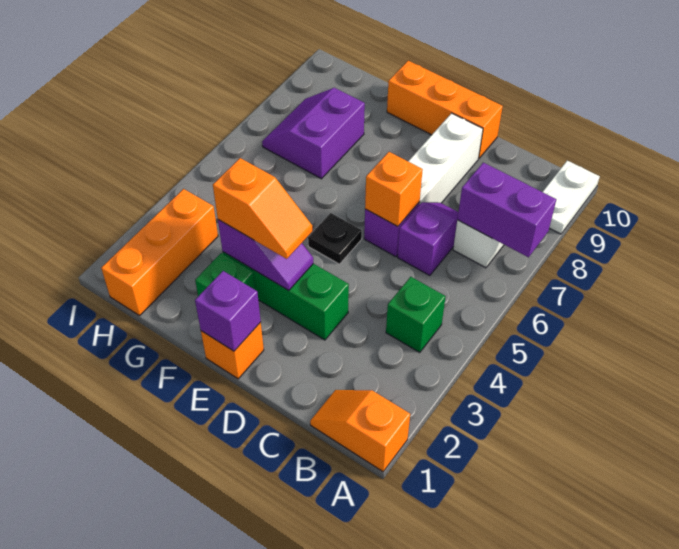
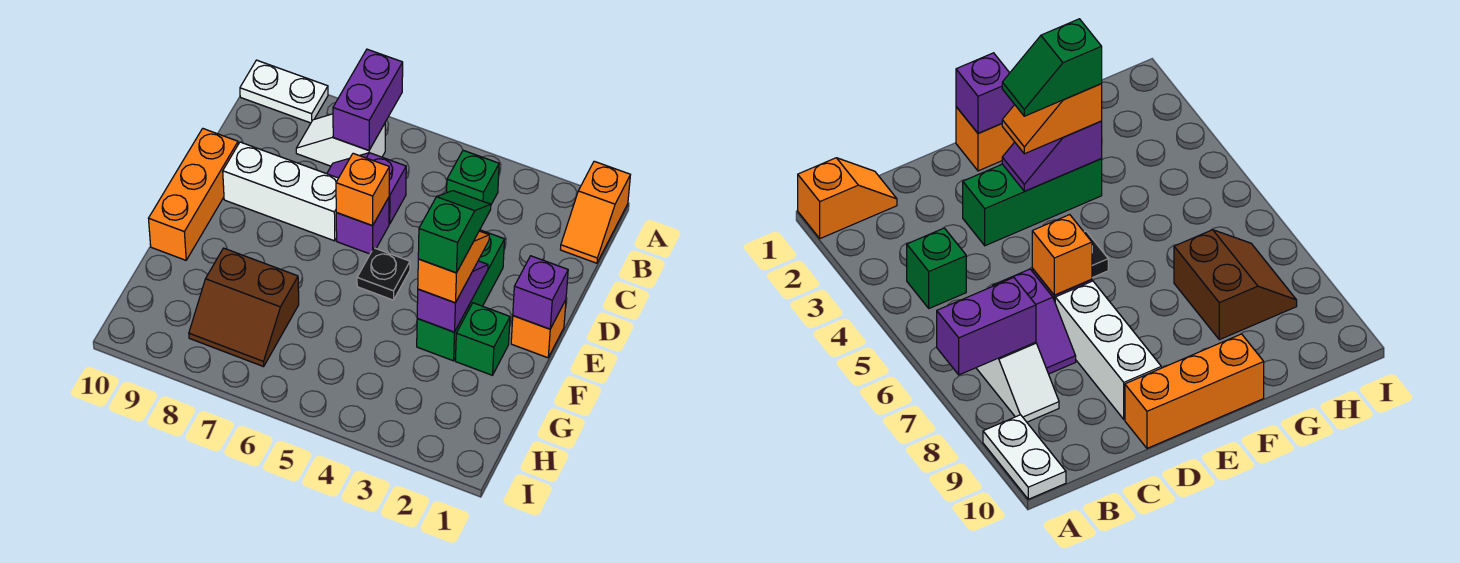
none -> green 1x2 slope [418,191,491,273]
purple 2x2 slope [262,88,365,179] -> brown 2x2 slope [189,248,299,367]
orange 1x3 brick [101,189,218,316] -> none

